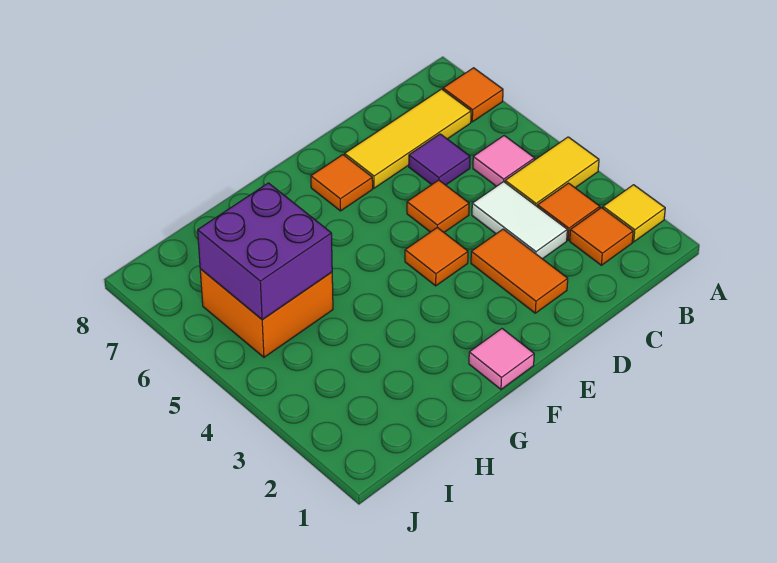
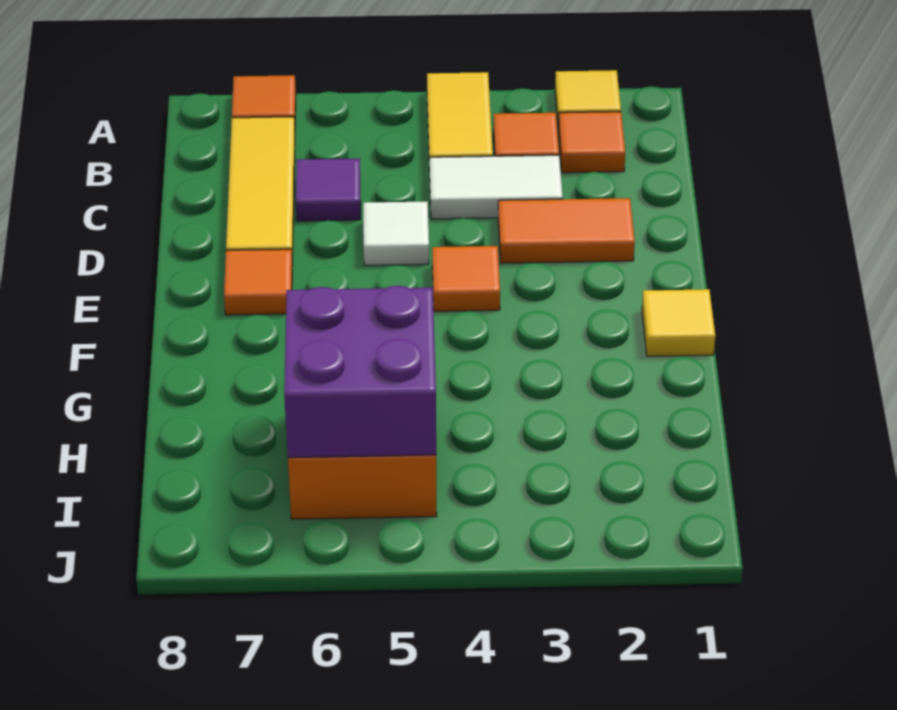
pink 1x1 tile [473,136,535,186] -> none
orange 1x1 tile [407,180,469,232] -> white 1x1 tile [363,202,429,265]
pink 1x1 tile [469,329,534,389] -> yellow 1x1 tile [642,289,715,356]

